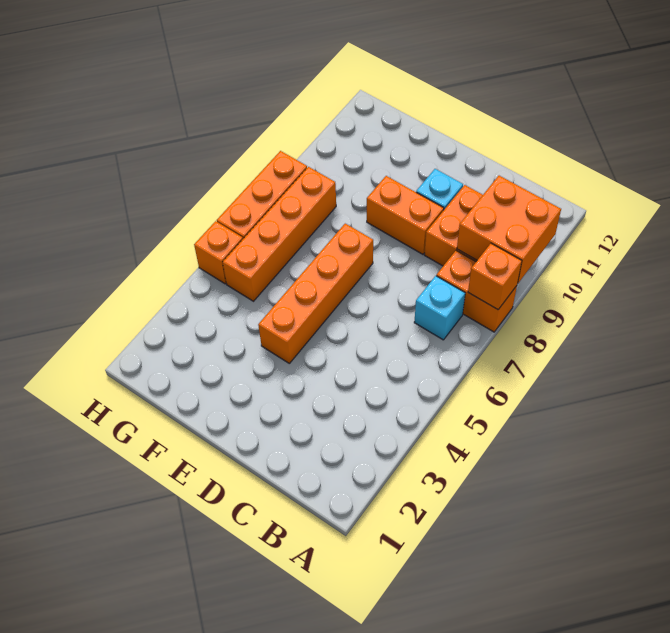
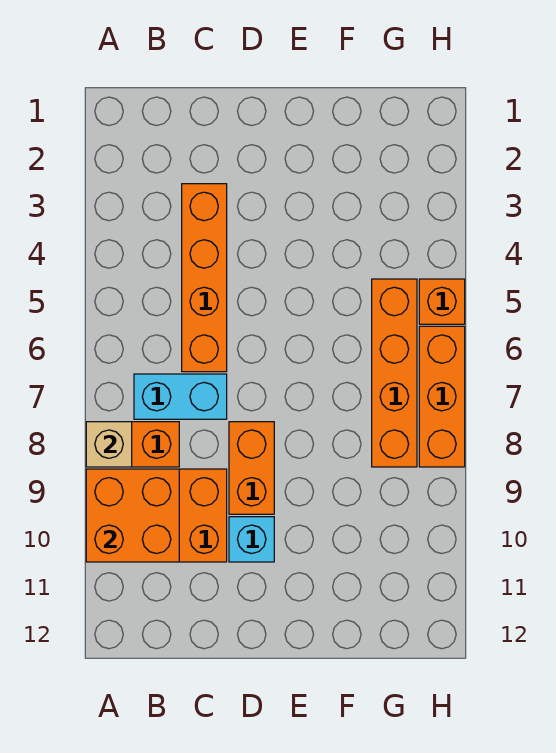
orange 1x1 brick [468,244,522,309] -> tan 1x1 brick [86,422,132,467]
cyan 1x1 brick [414,276,465,340] -> cyan 1x2 brick [134,374,227,419]
orange 1x2 brick [367,176,444,254] -> orange 1x2 brick turned to [229,422,274,514]
orange 1x4 brick [258,224,373,363] -> orange 1x4 brick moved to [182,184,227,372]

